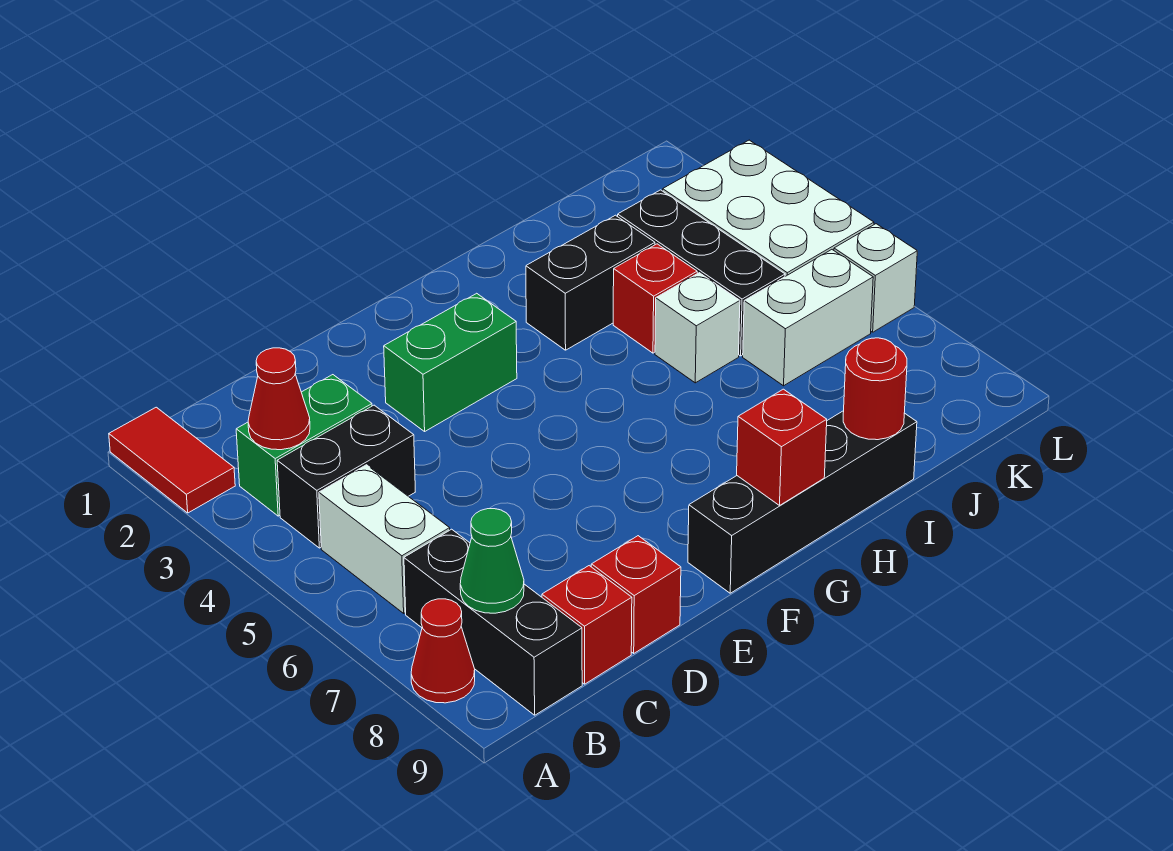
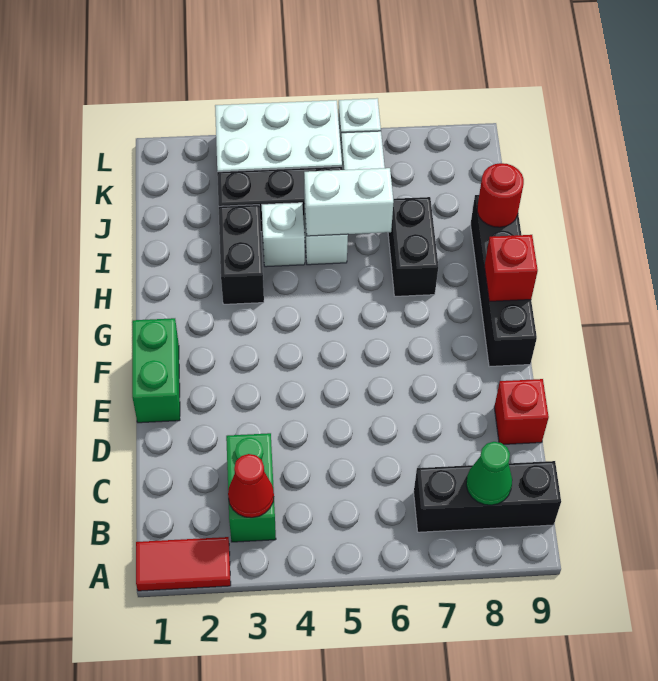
red 1x1 cone [411,599,475,703] -> none
black 1x2 brick [277,405,415,548] -> black 1x2 brick moved to [388,197,438,296]
white 1x2 brick [319,465,450,613] -> white 1x2 brick moved to [304,168,394,236]
red 1x1 brick [542,566,632,684] -> none
green 1x2 brick [384,293,517,431] -> green 1x2 brick moved to [132,318,180,423]
red 1x1 brick [613,244,697,353] -> white 1x1 brick [262,203,305,267]

